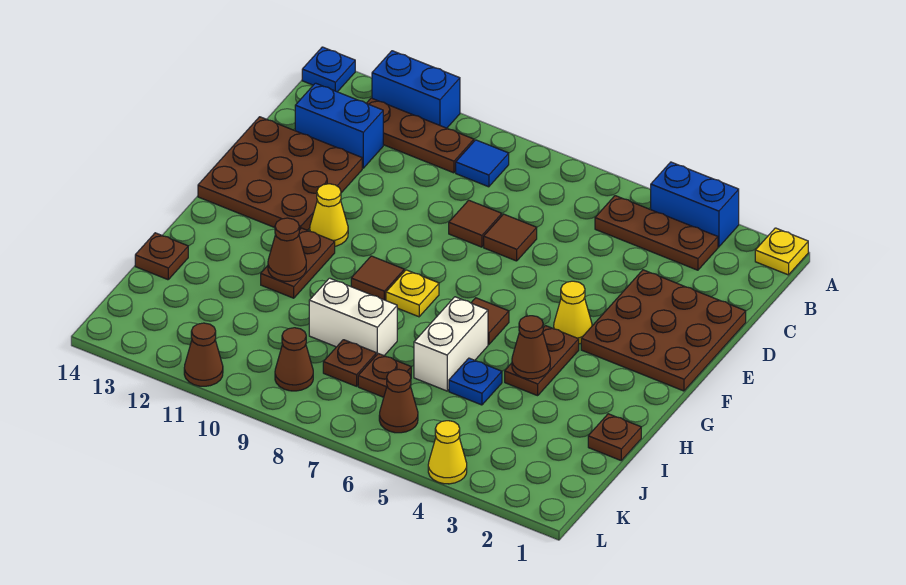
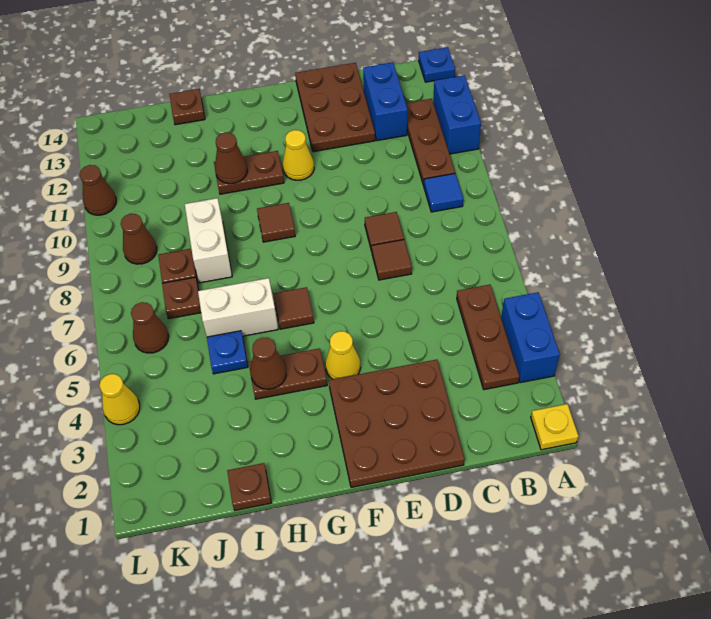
brown 3x3 plate [198,117,362,230] -> brown 2x3 plate [295,63,375,152]
yellow 1x1 plate [386,270,439,317] -> none

